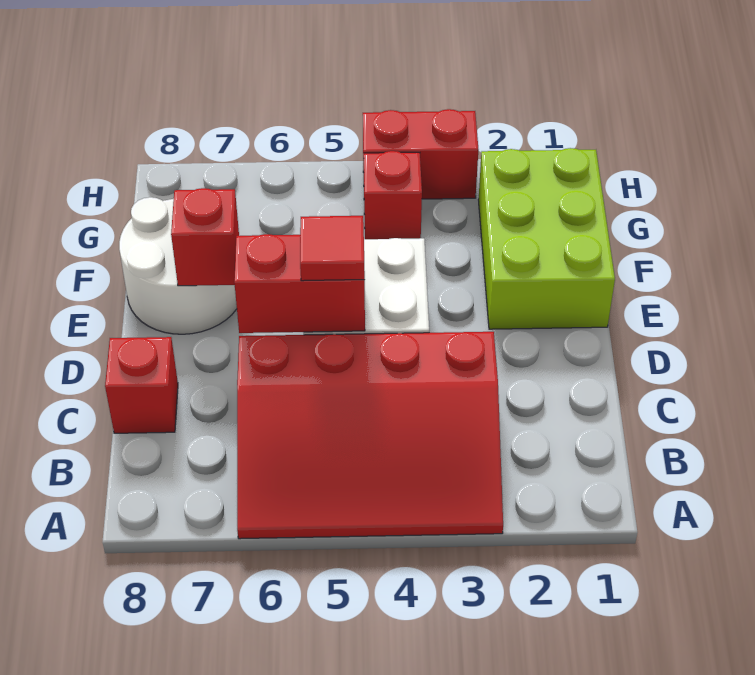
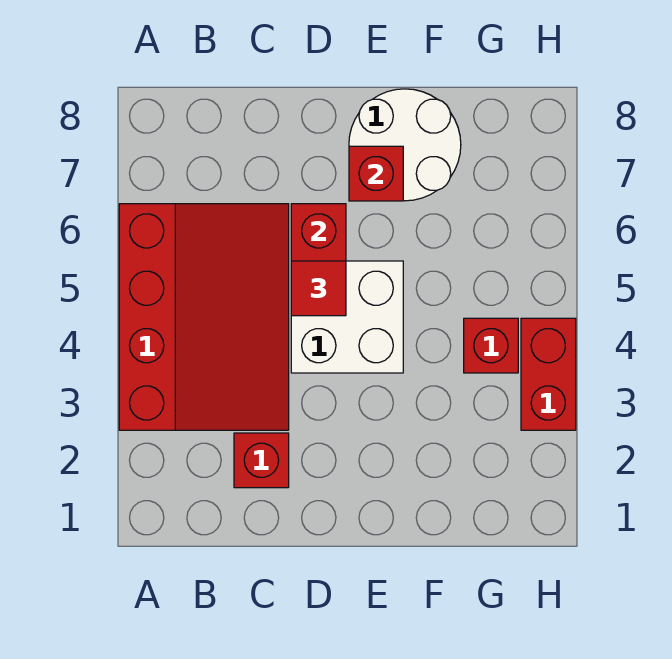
red 3x4 slope [237,332,503,539] -> red 3x4 slope turned to [119,204,289,430]
red 1x1 brick [105,337,178,433] -> red 1x1 brick moved to [234,433,289,488]
lime 2x3 brick [478,148,615,329] -> none

